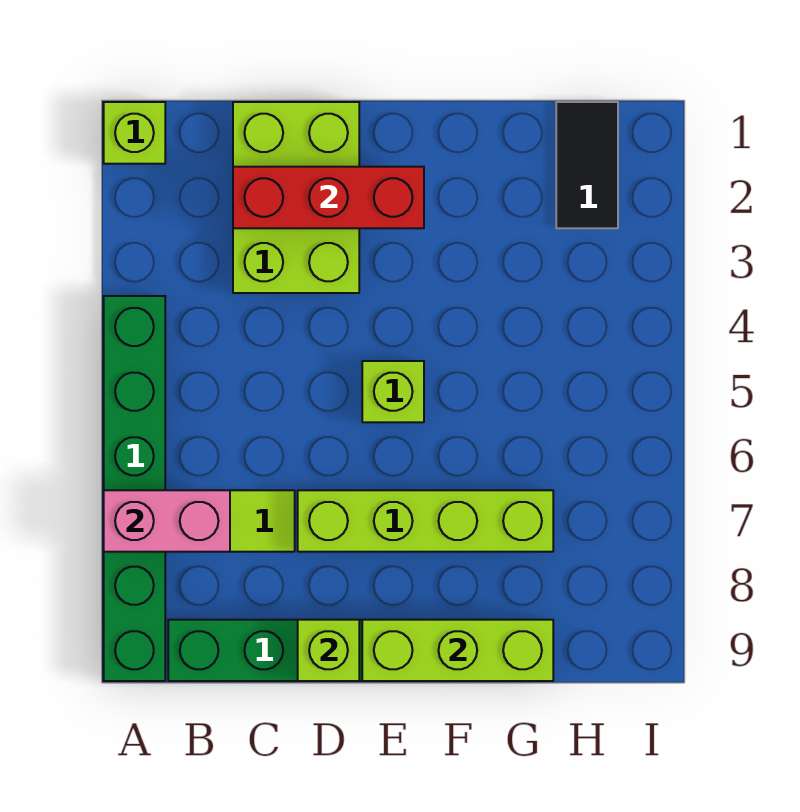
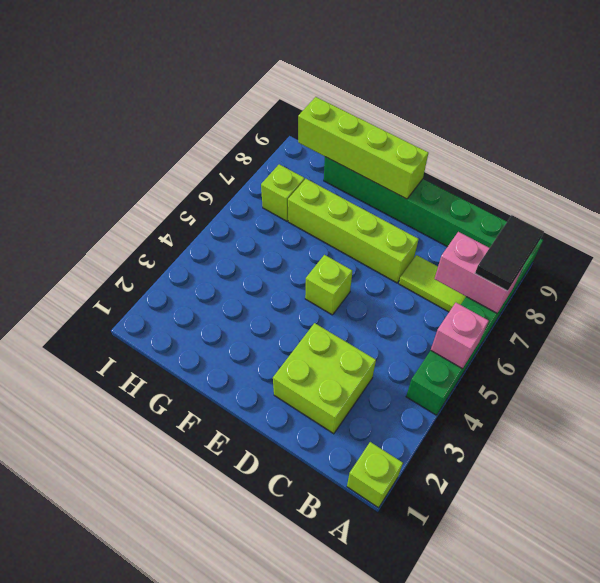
none -> pink 1x1 brick [431,303,489,369]
lime 2x3 brick [233,102,359,293] -> lime 2x2 brick [273,323,376,434]
red 1x3 brick [233,167,424,228] -> none
lime 1x1 brick [298,620,359,681] -> lime 1x1 brick moved to [261,164,305,221]
lime 1x3 brick [362,620,553,681] -> lime 1x4 brick [298,97,428,199]
black 1x2 tile [556,102,618,228] -> black 1x2 tile moved to [475,215,544,291]

